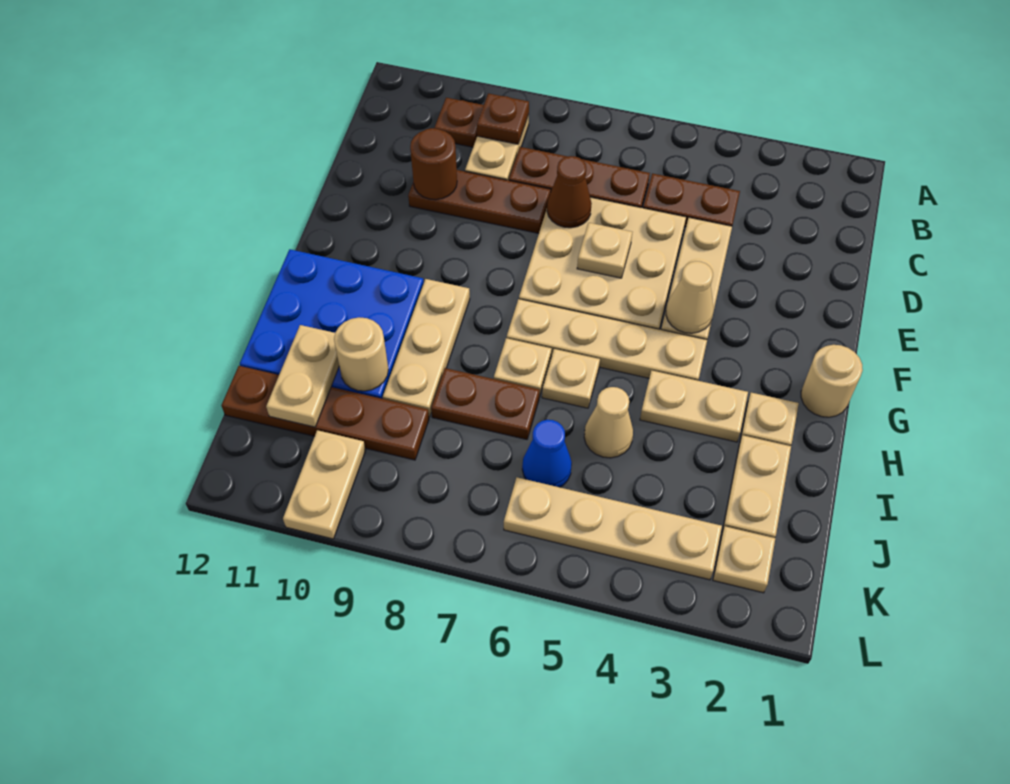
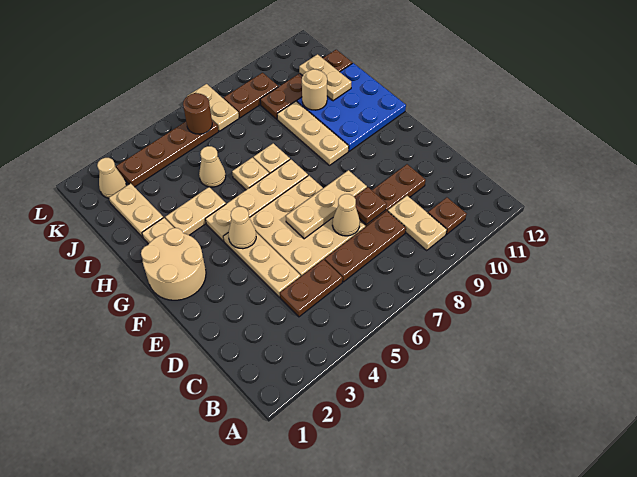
brown 1x1 plate [477,93,529,144] -> brown 1x1 plate moved to [354,187,387,225]
brown 1x1 cone [547,156,592,228] -> tan 1x1 cone [332,194,360,236]
brown 1x1 round brick [410,128,457,200] -> brown 1x1 round brick moved to [183,93,212,134]
tan 1x1 plate [577,223,632,278] -> tan 1x3 plate [286,170,367,239]
tan 1x1 round brick [801,345,863,417] -> tan 2x2 round brick [141,228,206,300]
brown 1x2 plate [431,368,539,439] -> brown 1x2 plate moved to [224,73,278,118]
blue 1x1 cone [522,420,572,487] -> none
tan 1x1 plate [713,526,775,593] -> tan 1x1 cone [97,158,126,198]
tan 1x4 plate [504,477,722,580] -> brown 1x4 plate [116,121,218,187]
tan 1x2 plate [283,430,366,539] -> tan 1x2 plate moved to [188,84,239,131]

